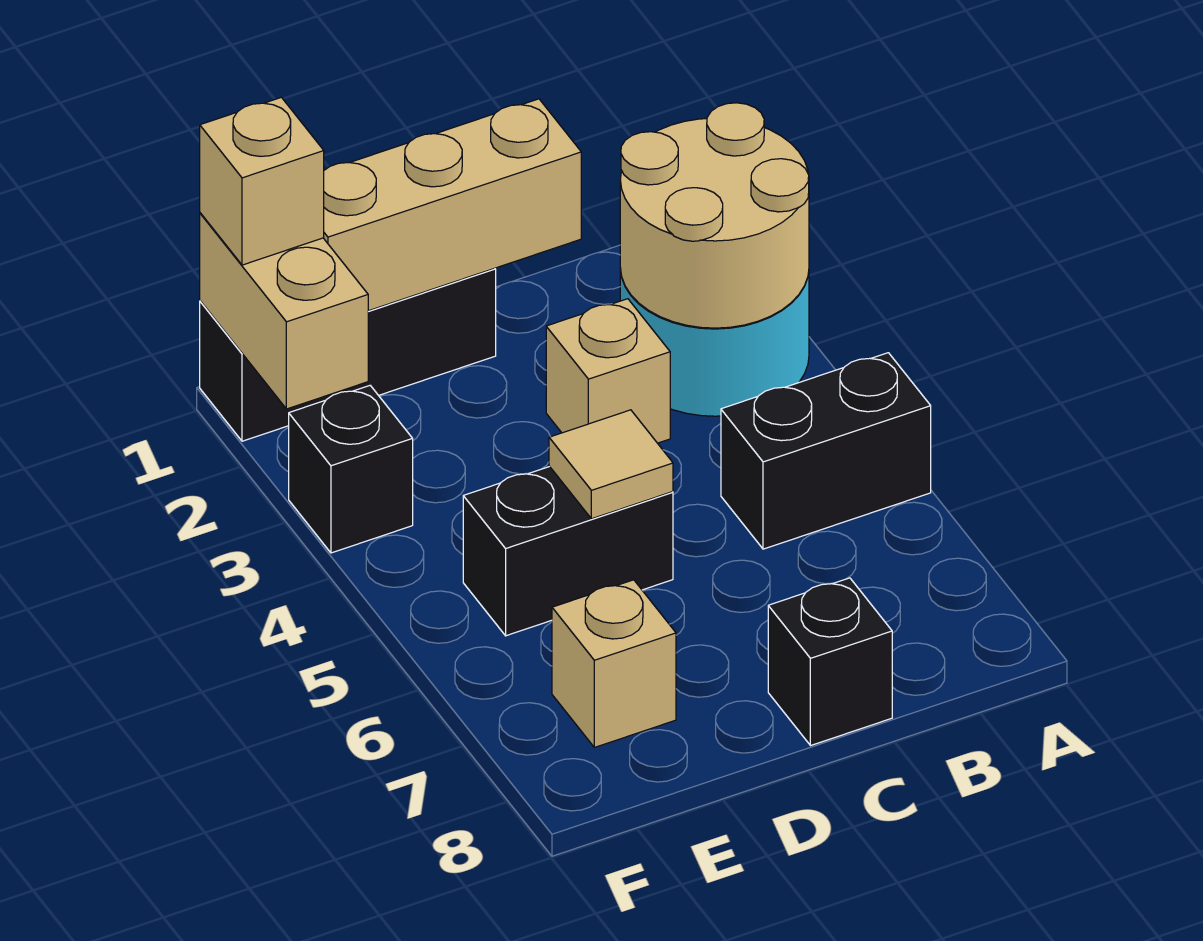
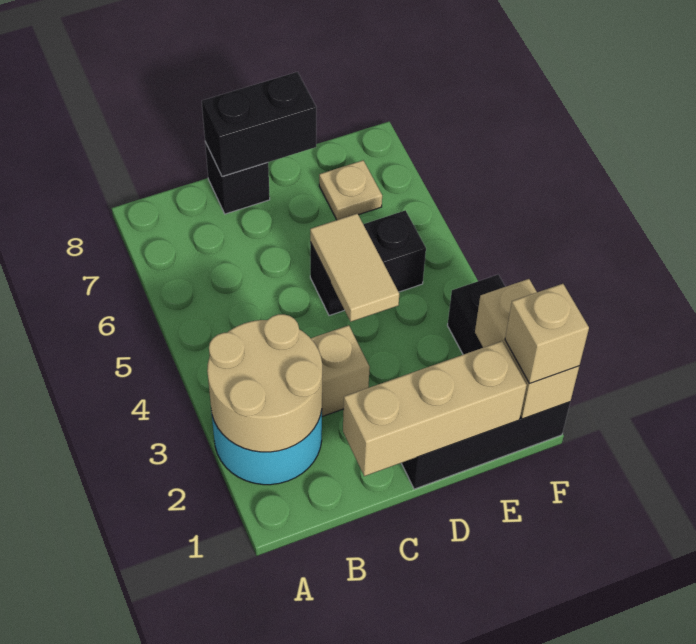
black 1x2 brick [721,353,931,549] -> black 1x2 brick moved to [202,72,316,176]
tan 1x1 tile [549,410,673,519] -> tan 1x2 tile [310,214,399,322]
tan 1x1 brick [552,580,676,747] -> tan 1x1 plate [319,160,382,220]

